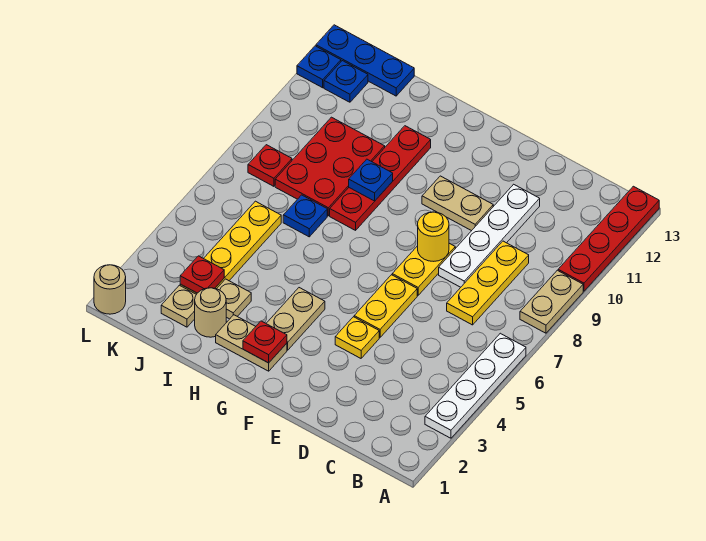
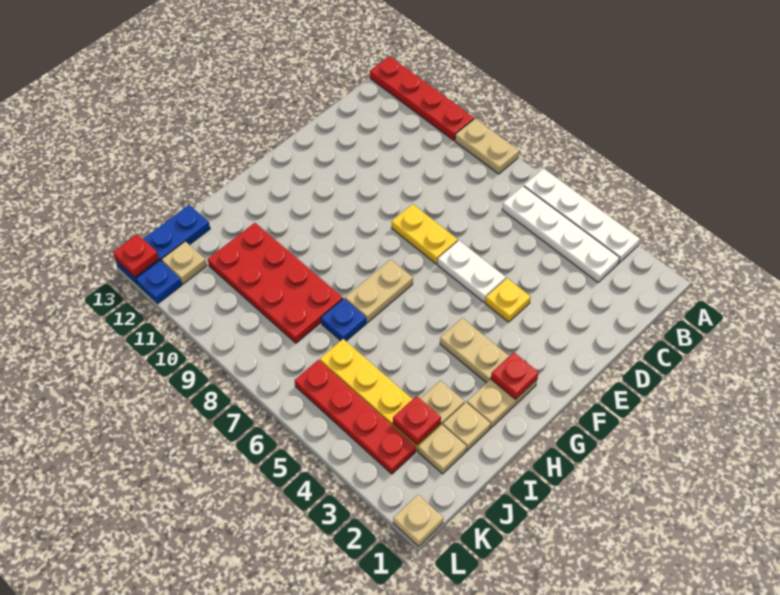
yellow 1x3 plate [447,241,529,325] -> none
white 1x4 plate [439,184,540,287] -> white 1x4 plate moved to [502,186,620,282]
yellow 1x2 plate [354,275,417,337] -> white 1x2 plate [437,241,506,302]
yellow 1x1 round brick [418,212,449,261] -> none
tan 1x2 plate [422,176,493,231] -> tan 1x2 plate moved to [345,259,413,323]
red 1x4 plate [330,126,431,230] -> red 1x4 plate moved to [295,360,416,474]
blue 1x1 plate [349,159,393,201] -> none
tan 1x1 round brick [195,288,226,337] -> tan 1x1 plate [443,403,491,451]
red 2x3 plate [275,117,385,216] -> red 2x4 plate [208,223,343,343]
red 1x1 plate [248,145,292,186] -> red 1x1 plate moved to [113,234,159,277]
blue 1x1 plate [324,61,368,102] -> tan 1x1 plate [162,241,207,284]
tan 1x1 round brick [94,265,126,314] -> tan 1x1 plate [393,495,443,546]

